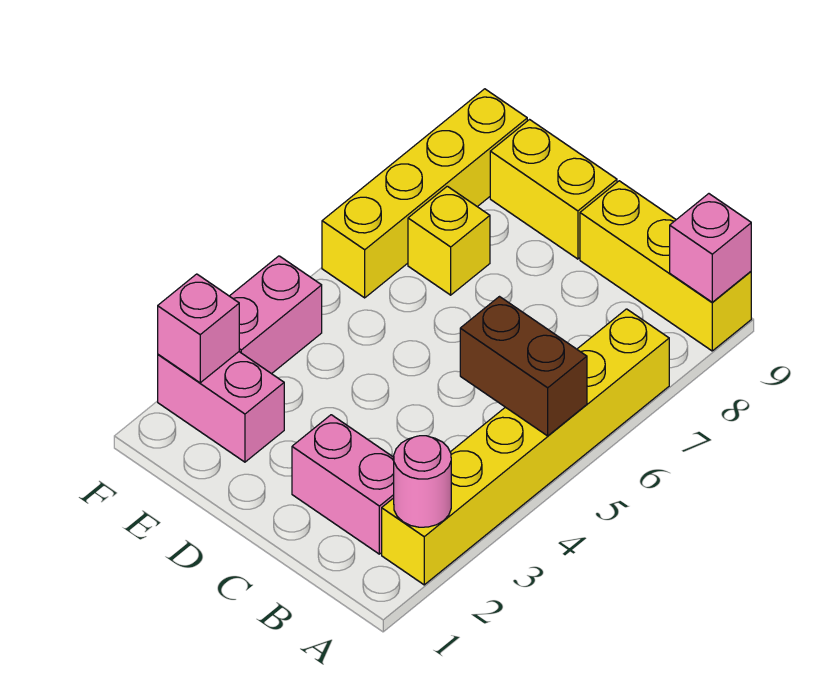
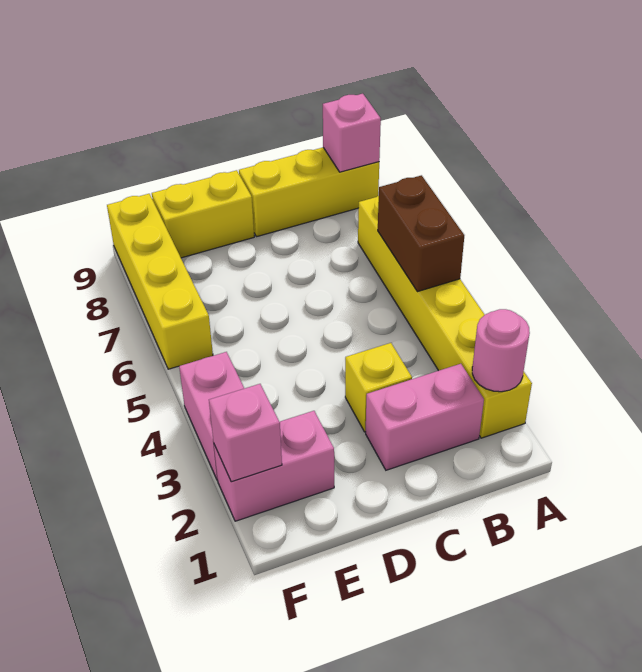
brown 1x2 brick [460,297,587,436] -> brown 1x2 brick turned to [378,175,464,292]
yellow 1x1 brick [408,186,490,295] -> yellow 1x1 brick moved to [345,343,412,432]

